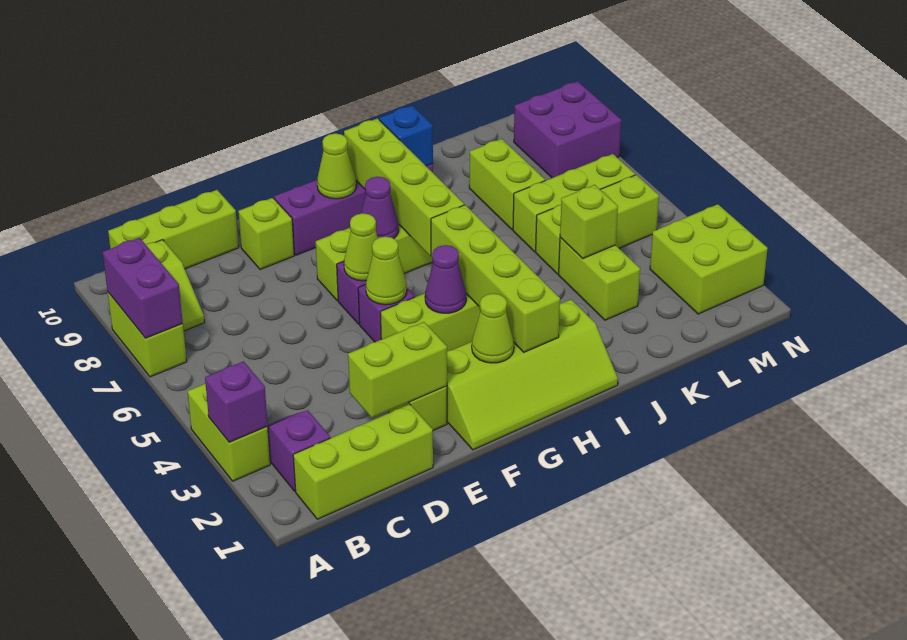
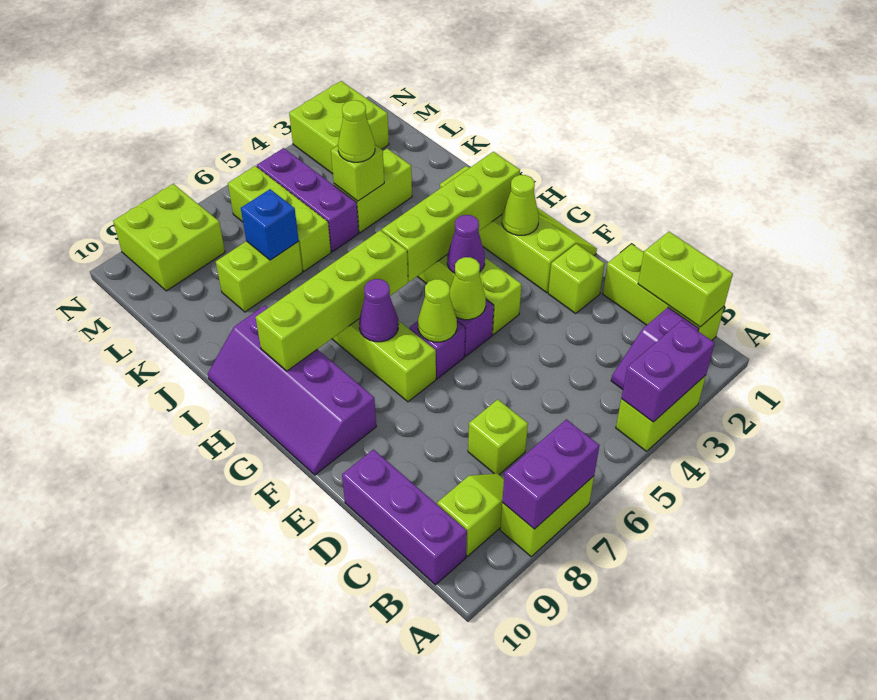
purple 1x1 brick [205,361,268,442] -> purple 1x2 brick [621,320,715,422]
lime 1x3 brick [108,190,239,269] -> purple 1x3 brick [342,450,467,585]
lime 1x2 brick [348,322,447,418] -> lime 1x2 brick moved to [638,232,733,327]
lime 1x1 brick [238,198,294,270] -> lime 1x1 brick moved to [468,399,528,474]
lime 1x1 cone [317,133,356,199] -> lime 1x1 cone moved to [338,100,375,162]
blue 1x1 brick [379,106,433,166] -> blue 1x1 brick moved to [241,189,299,260]
lime 1x3 brick [536,175,659,274] -> purple 1x3 brick [257,148,359,252]
purple 2x2 brick [514,81,621,178] -> lime 2x2 brick [113,184,225,291]

